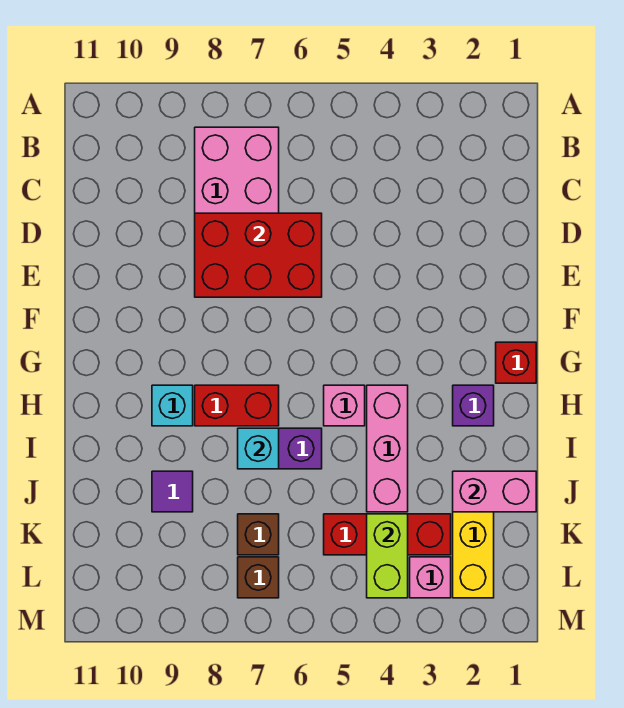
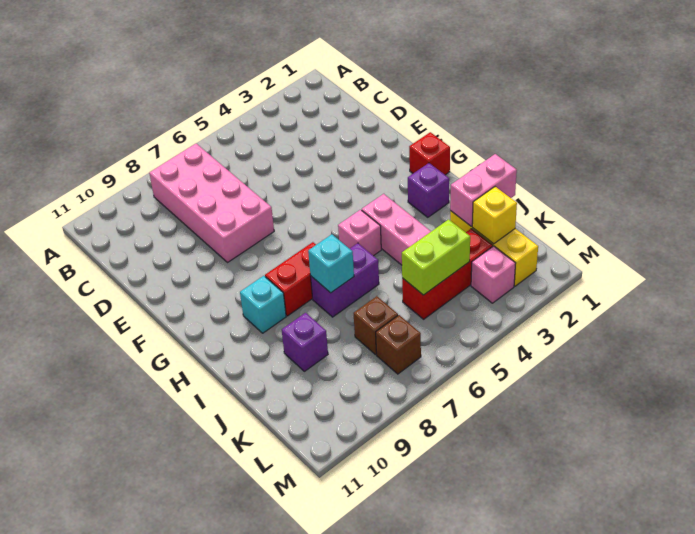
red 2x3 brick [195,213,322,297] -> none
purple 1x1 tile [152,471,193,512] -> purple 1x1 brick [282,313,328,371]
none -> yellow 1x1 brick [472,187,517,244]
lime 1x2 brick [367,514,408,598] -> lime 1x2 brick turned to [402,219,470,295]

